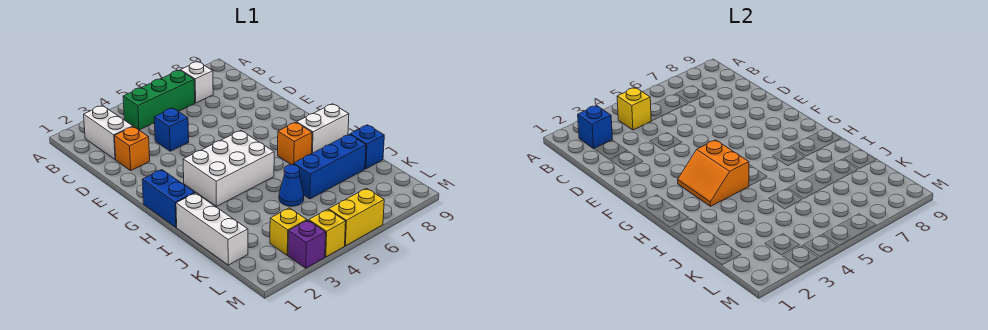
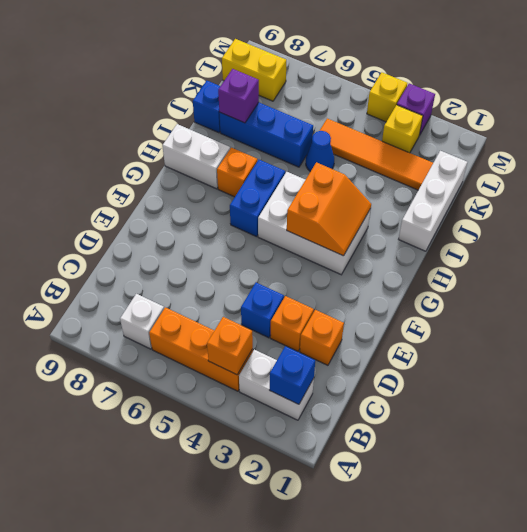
white 1x2 brick [84,106,133,160] -> white 1x2 brick turned to [239,350,314,420]
green 1x3 brick [123,70,195,130] -> orange 1x3 brick [149,307,253,391]
yellow 1x1 brick [617,88,651,130] -> orange 1x1 brick [207,317,253,375]
none -> orange 1x1 brick [270,296,314,351]
blue 1x2 brick [142,170,195,227] -> blue 1x2 brick moved to [230,160,285,237]
none -> purple 1x1 brick [218,69,259,123]
none -> orange 1x4 tile [320,119,433,190]
yellow 1x2 brick [329,188,384,246] -> yellow 1x2 brick moved to [222,39,286,101]

